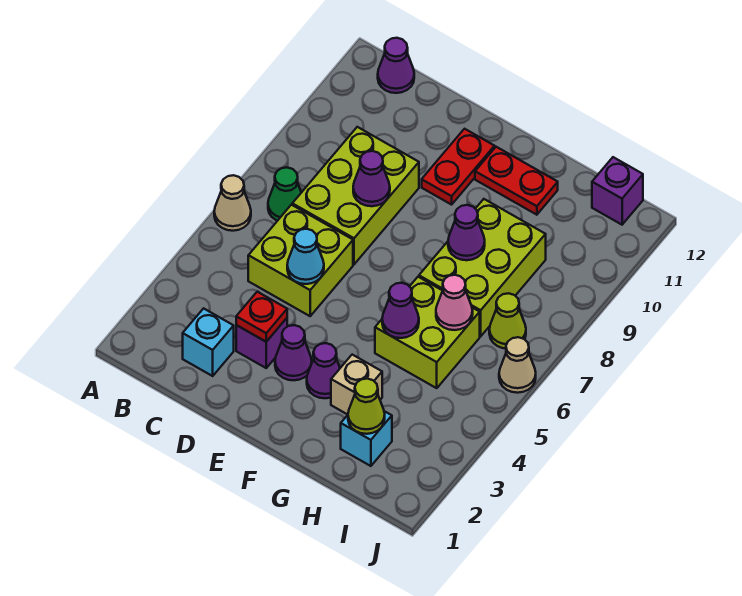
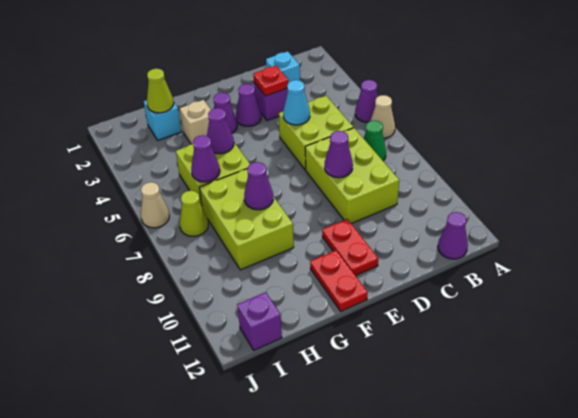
none -> purple 1x1 cone [355,80,378,122]
red 1x2 plate [475,147,558,215] -> red 1x2 plate turned to [310,250,368,311]
pink 1x1 cone [436,275,473,330] -> purple 1x1 cone [191,135,220,182]

